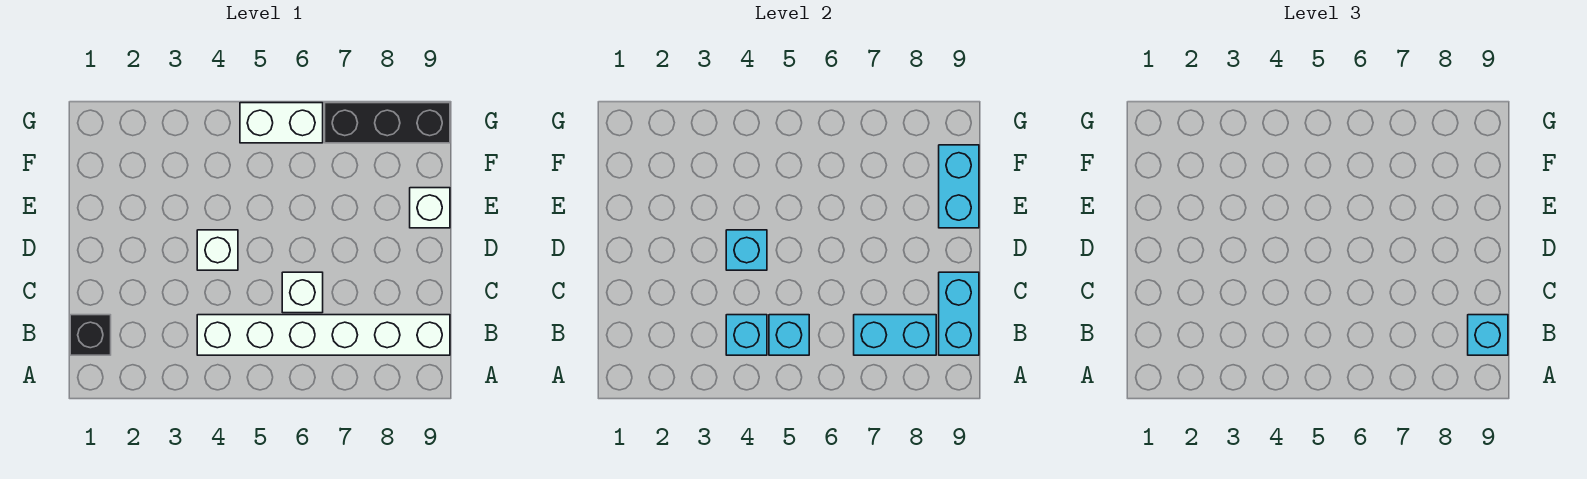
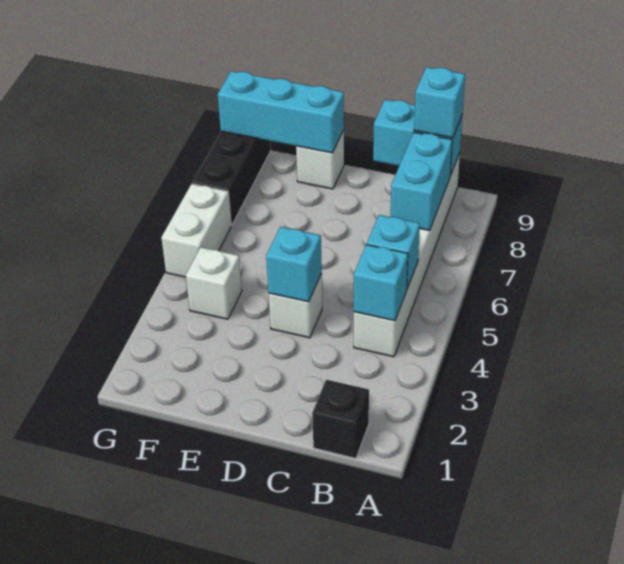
white 1x1 brick [282,272,323,313] -> white 1x1 brick moved to [186,247,242,319]
cyan 1x2 brick [939,145,979,228] -> cyan 1x3 brick [218,71,344,153]

